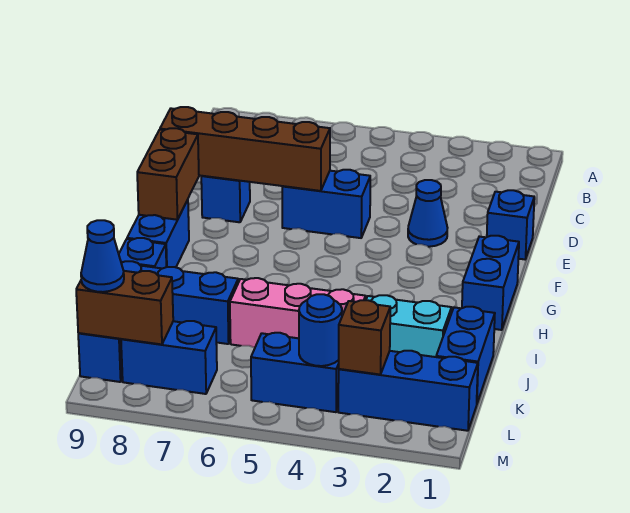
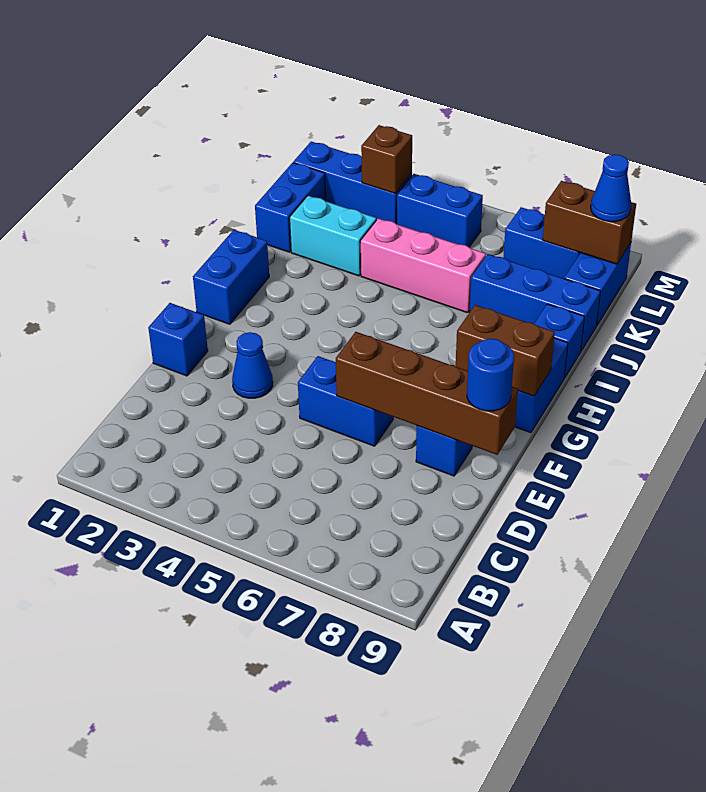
brown 1x2 brick [137,128,199,220] -> brown 1x2 brick turned to [456,305,555,396]
blue 1x1 round brick [299,294,342,366] -> blue 1x1 round brick moved to [467,338,514,411]

